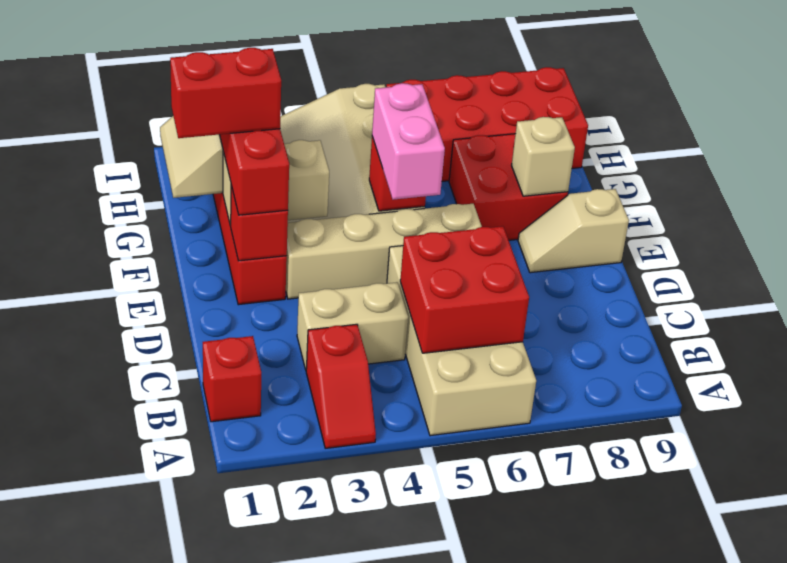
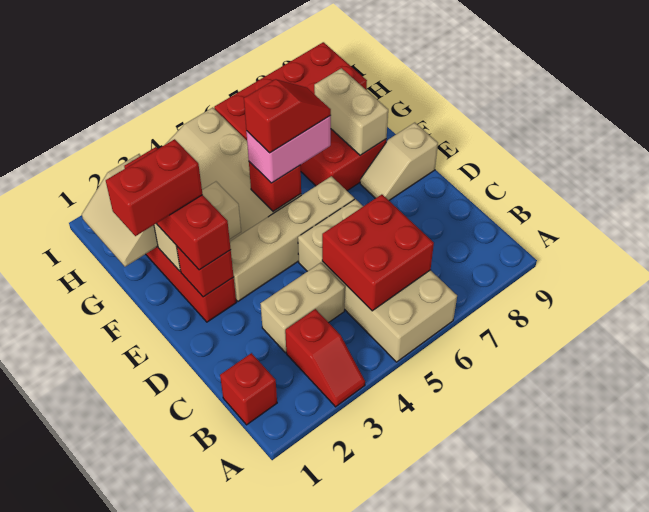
pink 1x2 brick [372,83,445,200] -> pink 1x2 brick turned to [246,116,331,183]
none -> red 1x2 slope [244,79,331,153]
tan 1x1 brick [512,117,575,196] -> tan 1x2 brick [314,68,388,155]

